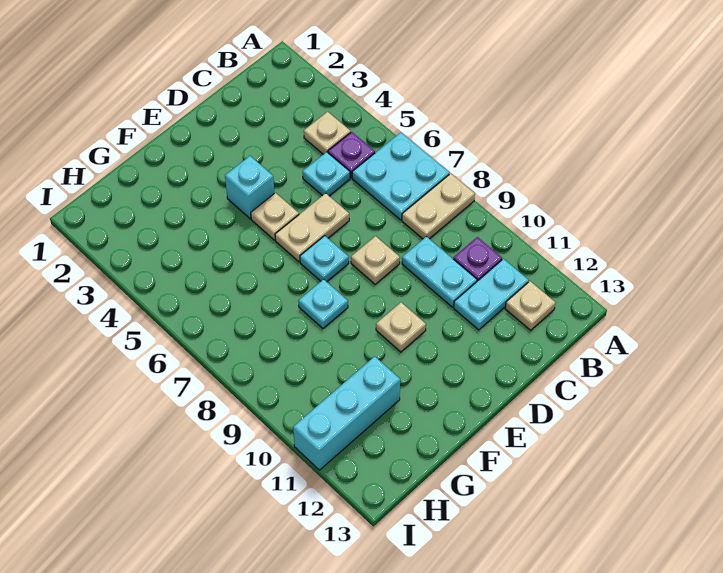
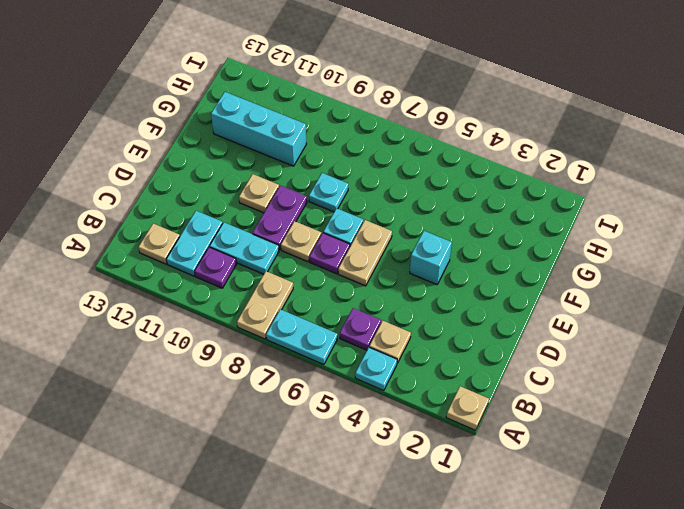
cyan 2x2 plate [352,132,449,220] -> cyan 1x2 plate [266,309,337,365]
cyan 1x1 plate [303,152,350,196] -> cyan 1x1 plate moved to [355,347,397,391]
none -> purple 1x1 plate [309,233,350,274]
none -> purple 1x2 plate [253,185,307,250]
tan 1x1 plate [251,193,299,240] -> tan 1x1 plate moved to [446,386,489,430]
cyan 1x3 brick [293,356,400,470] -> cyan 1x3 brick turned to [211,92,306,166]

